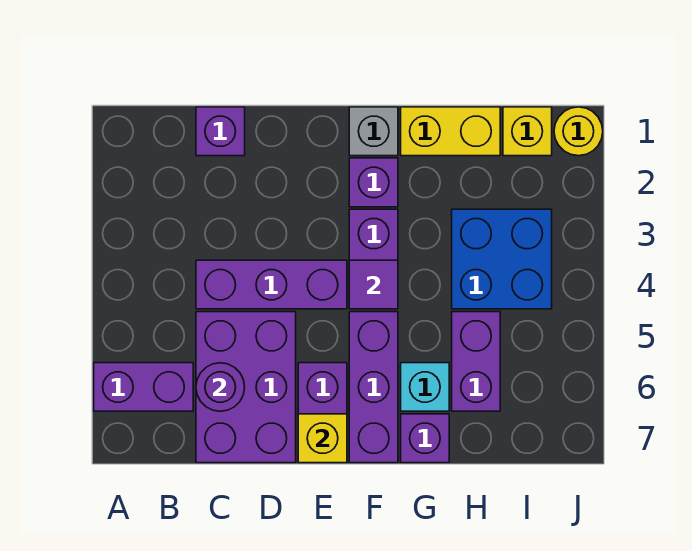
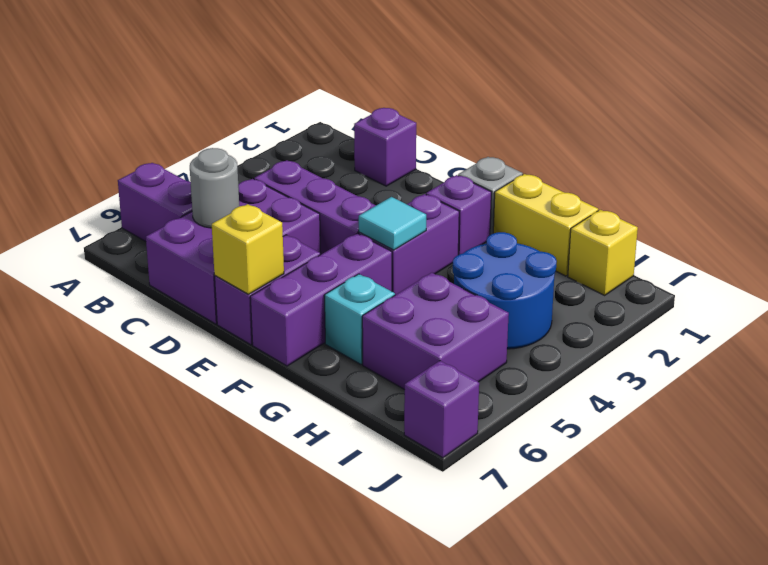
purple 1x1 round brick [196,363,245,411] -> grey 1x1 round brick [190,148,239,228]
purple 1x1 tile [349,260,398,309] -> cyan 1x1 tile [359,197,426,250]
purple 1x1 brick [401,414,449,463] -> purple 1x1 brick moved to [404,361,479,458]
blue 2x2 brick [452,209,552,309] -> blue 2x2 round brick [453,232,557,349]
purple 1x2 brick [452,312,500,411] -> purple 2x2 brick [362,273,509,390]
yellow 1x1 round brick [554,107,603,156] -> none

